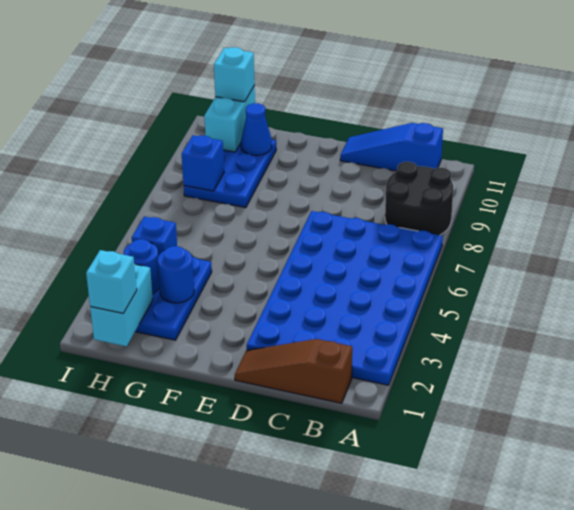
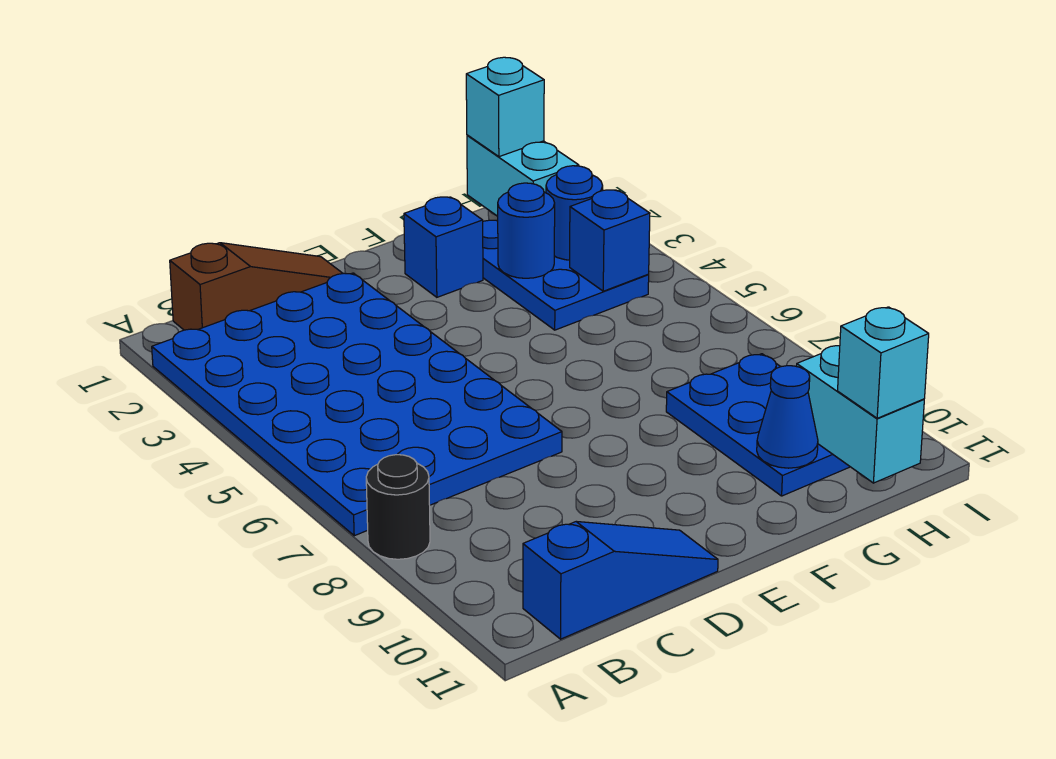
black 2x2 round brick [385,162,453,235] -> black 1x1 round brick [366,455,430,559]
blue 1x1 brick [182,135,224,191] -> blue 1x1 brick moved to [404,197,483,297]

